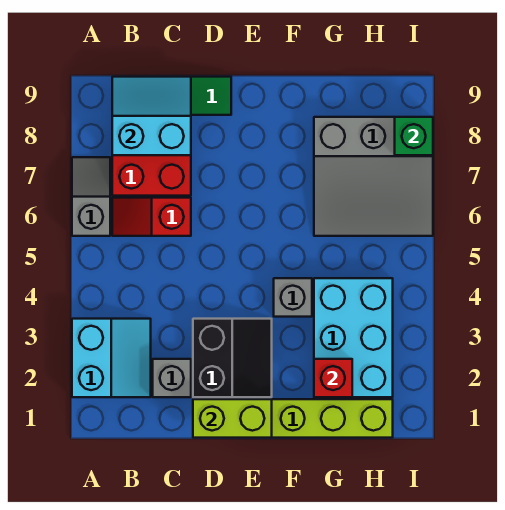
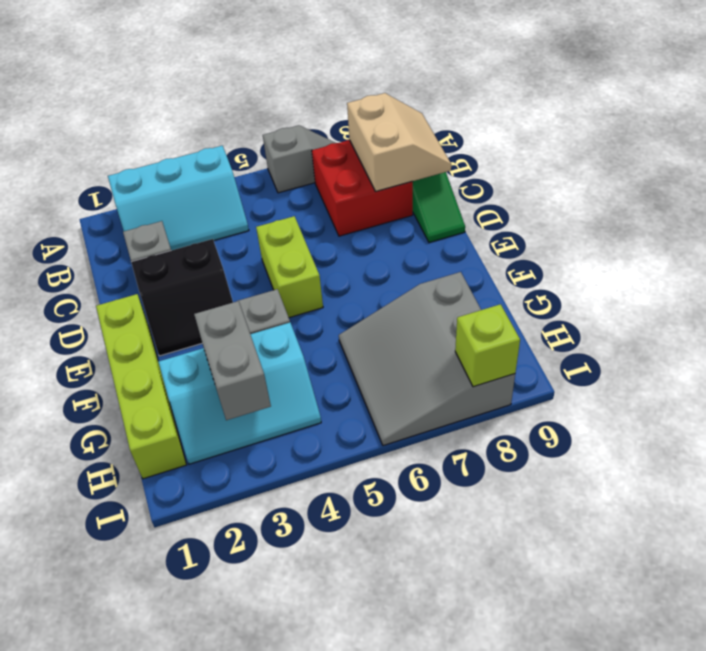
cyan 2x2 slope [72,319,151,397] -> cyan 2x3 slope [108,146,249,250]
red 1x2 slope [112,198,191,236] -> none
cyan 2x2 slope [112,77,191,155] -> tan 2x2 slope [347,93,451,191]
lime 1x2 brick [193,399,272,438] -> lime 1x2 brick moved to [256,216,323,318]
cyan 2x3 brick [314,278,393,397] -> cyan 2x3 slope [158,323,321,464]
red 1x1 brick [314,359,352,397] -> none
none -> grey 1x2 brick [194,301,271,420]
green 1x1 brick [395,117,433,155] -> lime 1x1 brick [455,304,520,387]

